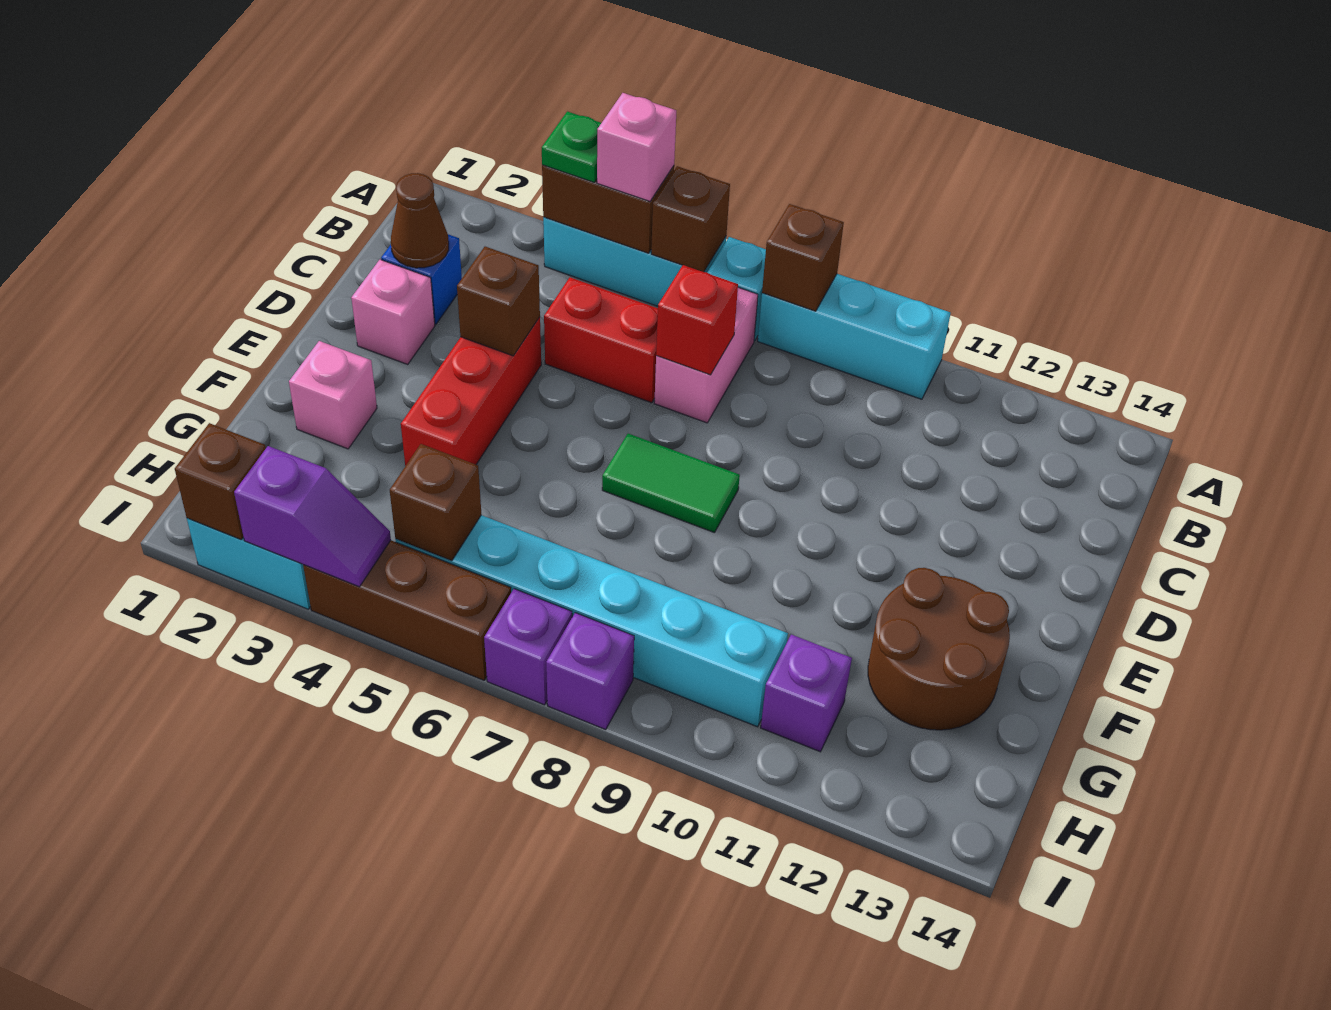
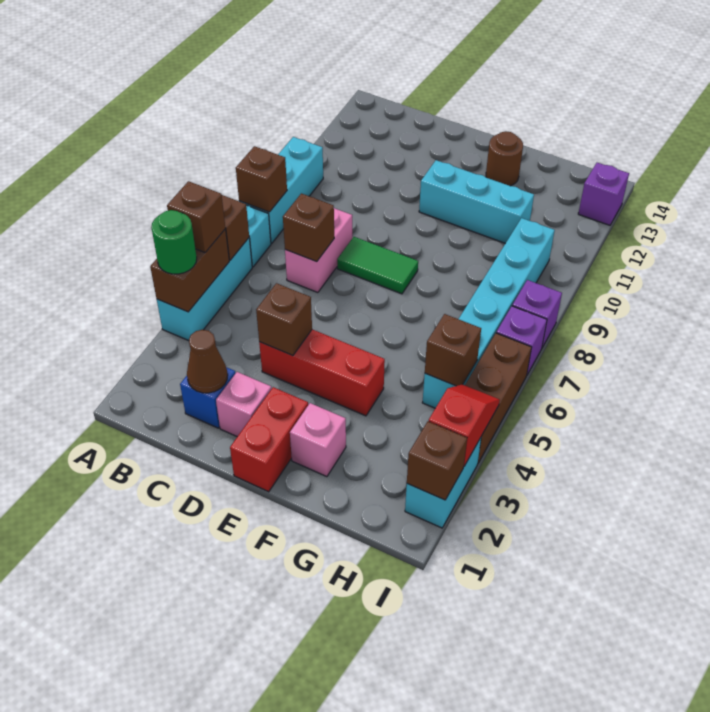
green 1x1 plate [542,111,601,182] -> green 1x1 round brick [151,210,197,274]
pink 1x1 brick [597,93,676,201] -> brown 1x1 brick [167,181,226,253]
pink 1x2 brick [654,287,758,423] -> pink 1x2 brick turned to [285,208,352,293]
red 1x2 brick [544,278,658,403] -> red 1x2 brick moved to [230,387,308,492]
red 1x1 brick [656,265,738,375] -> brown 1x1 brick [283,193,334,262]
green 1x2 tile [602,434,740,533] -> green 1x2 tile turned to [337,237,418,294]
none -> cyan 1x3 brick [419,160,534,243]
brown 2x2 round brick [868,568,1010,730] -> brown 1x1 round brick [486,131,523,186]
purple 1x1 brick [761,635,852,752] -> purple 1x1 brick moved to [578,163,629,225]
purple 1x2 slope [234,446,391,587] -> red 1x2 slope [428,384,500,466]

